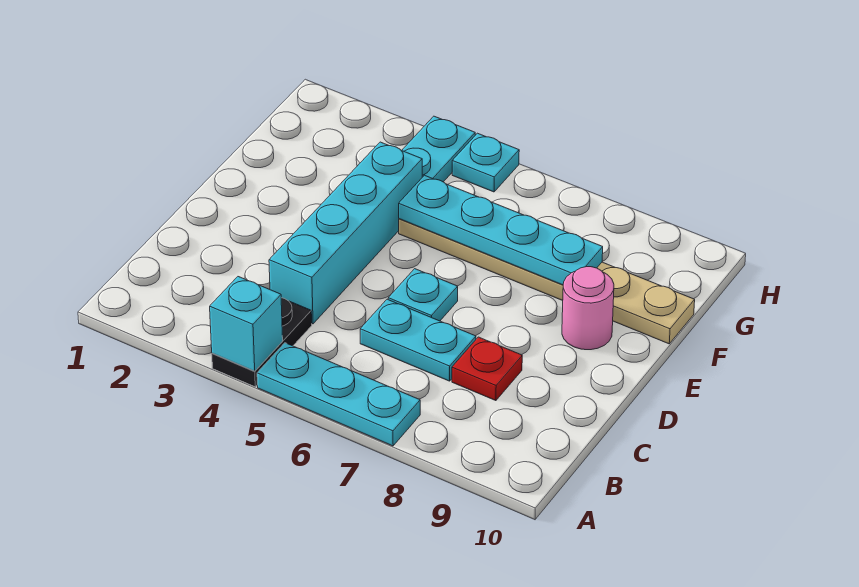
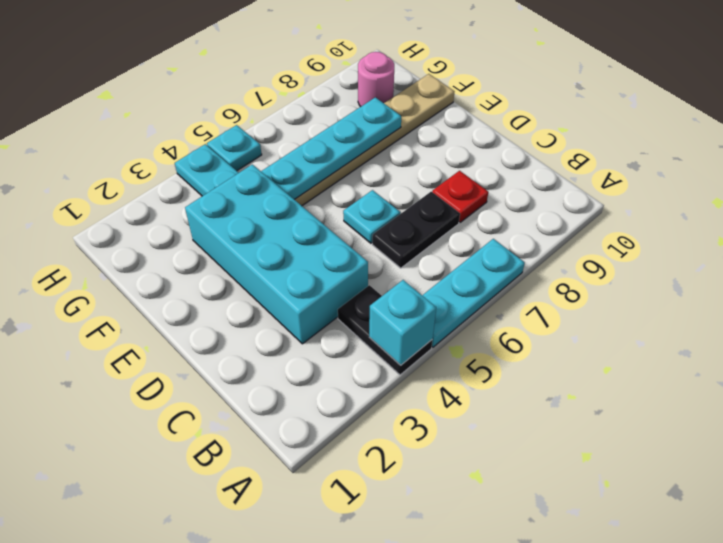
cyan 1x4 brick [269,142,422,324] -> cyan 2x4 brick [185,164,368,344]
cyan 1x2 plate [360,299,476,381] -> black 1x2 plate [372,192,460,268]
pink 1x1 round brick [562,267,614,350] -> pink 1x1 round brick moved to [358,52,394,107]

